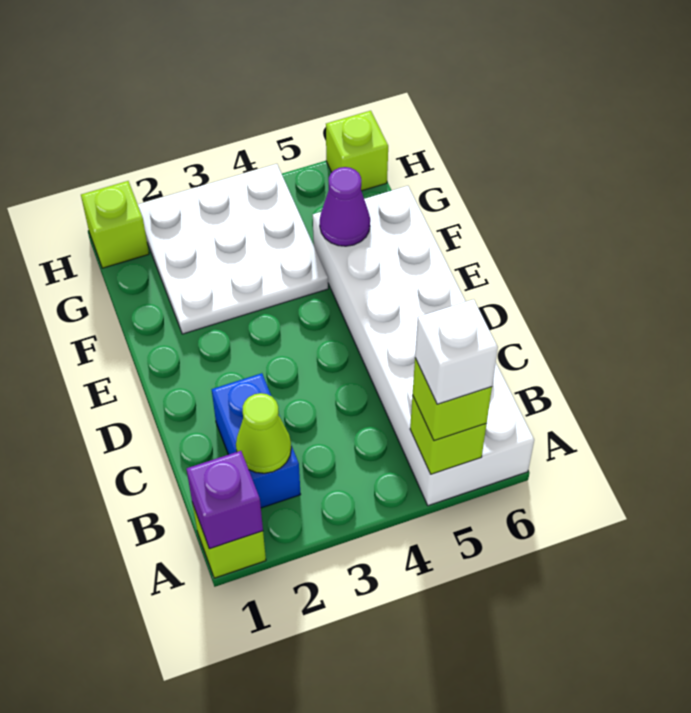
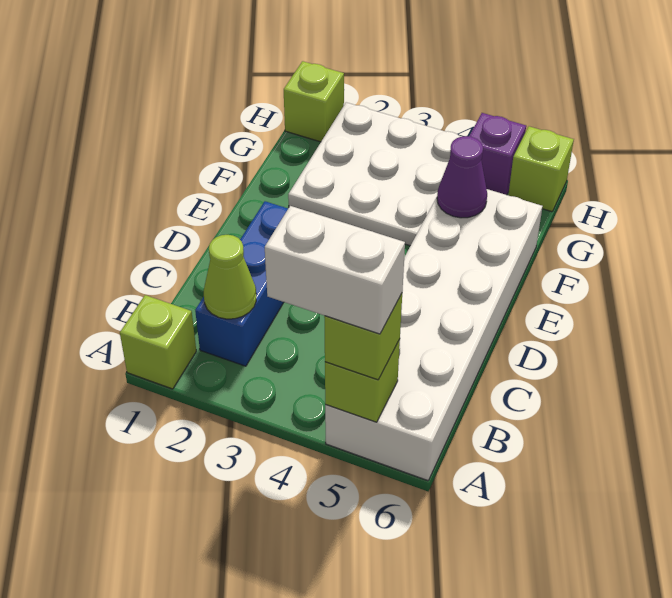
purple 1x1 brick [187,451,263,549] -> purple 1x1 brick moved to [469,113,526,195]
white 1x1 brick [415,299,498,404] -> white 1x2 brick [265,206,405,334]
blue 1x2 brick [212,373,301,508] -> blue 1x3 brick [195,201,288,366]

